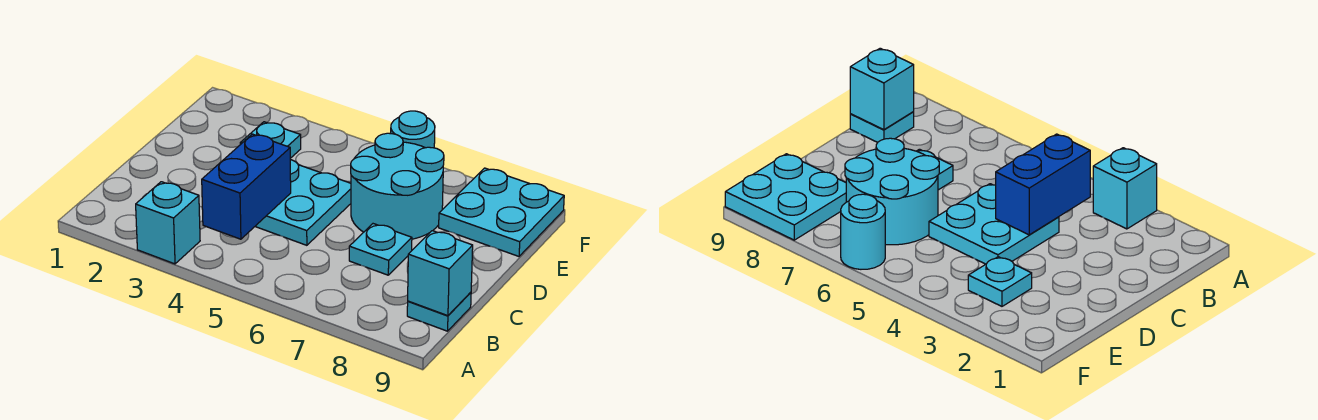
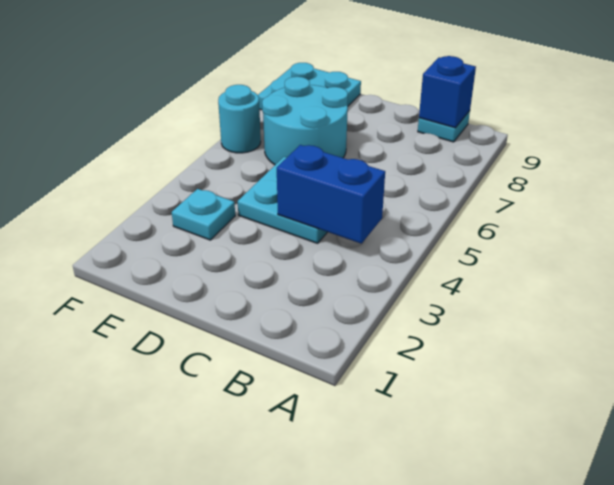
cyan 1x1 brick [136,182,200,264] -> none
cyan 1x1 brick [408,231,473,316] -> blue 1x1 brick [419,56,476,128]
cyan 1x1 plate [349,224,412,275] -> none

